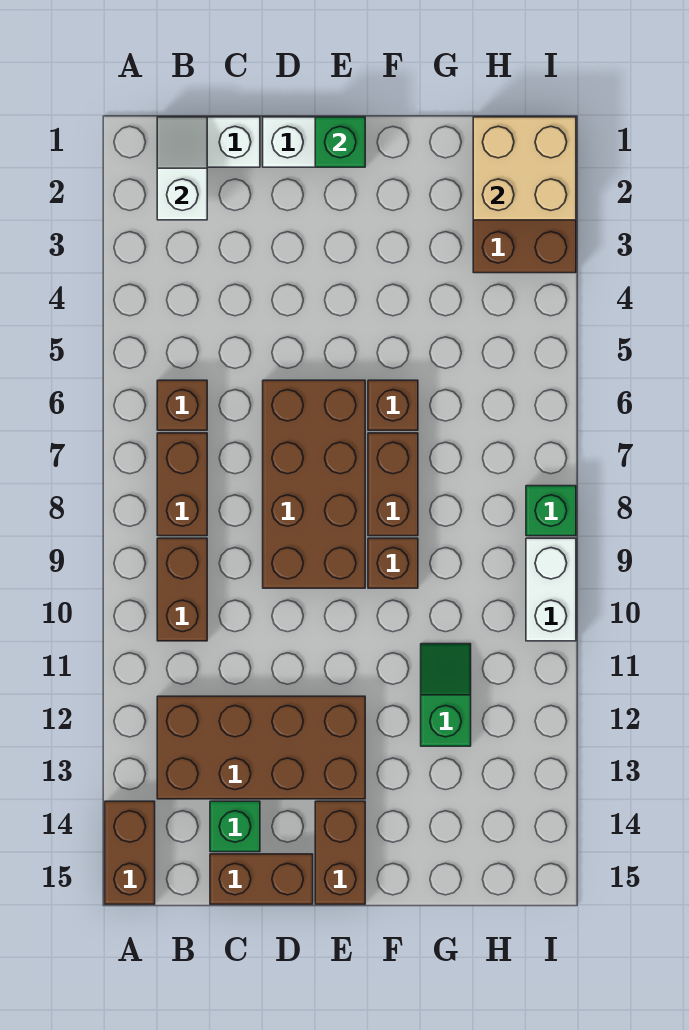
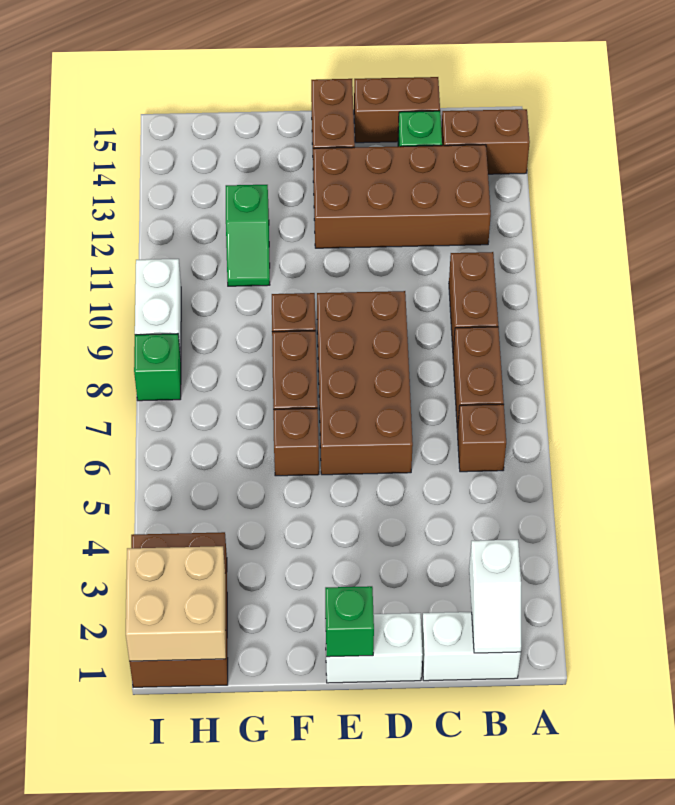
brown 1x2 brick [105,801,155,904] -> brown 1x2 brick turned to [441,109,530,174]

